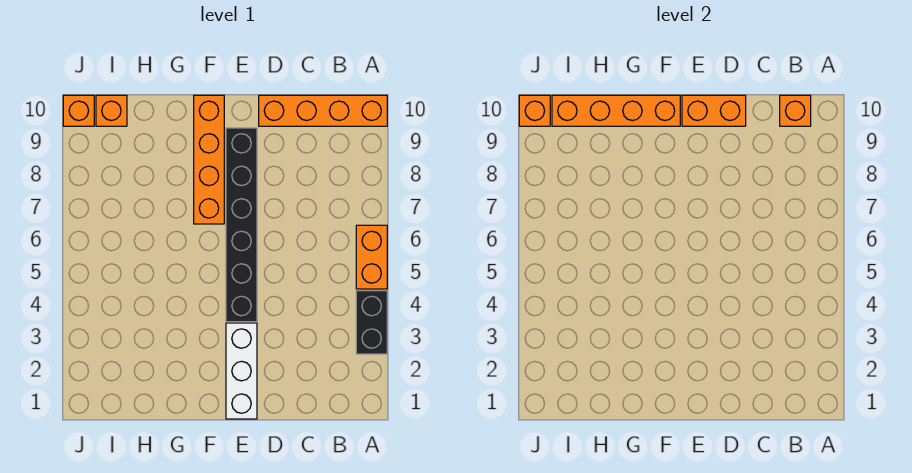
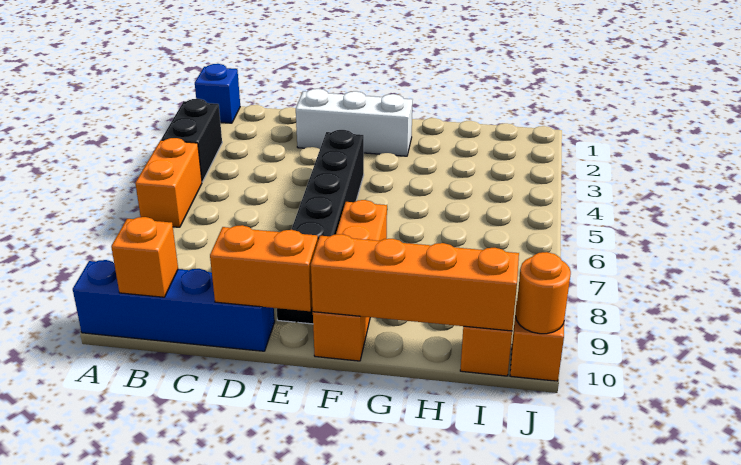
none -> blue 1x1 brick [195,64,240,123]
orange 1x4 brick [259,95,387,126] -> blue 1x4 brick [73,260,275,351]
white 1x3 brick [226,323,257,419] -> white 1x3 brick turned to [296,89,412,156]
orange 1x1 brick [519,95,550,126] -> orange 1x1 round brick [516,252,571,334]

